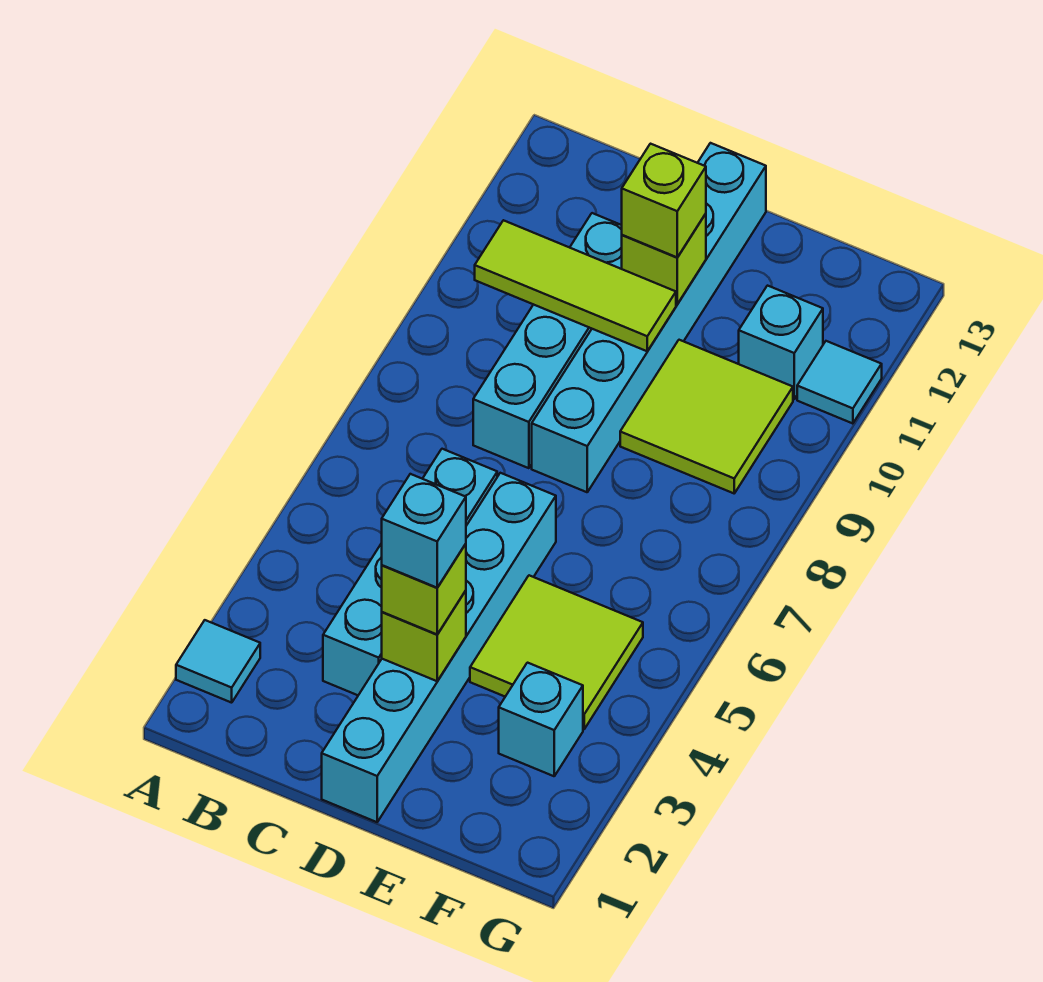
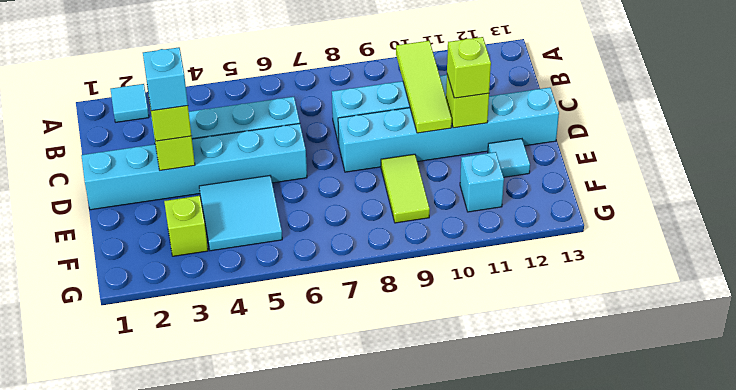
lime 2x2 tile [470,575,643,729] -> cyan 2x2 tile [199,176,282,251]
lime 2x2 tile [620,340,793,493] -> lime 1x2 tile [381,154,430,223]
cyan 1x1 brick [499,663,583,776] -> lime 1x1 brick [164,196,208,256]
cyan 1x1 tile [797,341,882,424] -> cyan 1x1 tile moved to [488,139,530,177]

